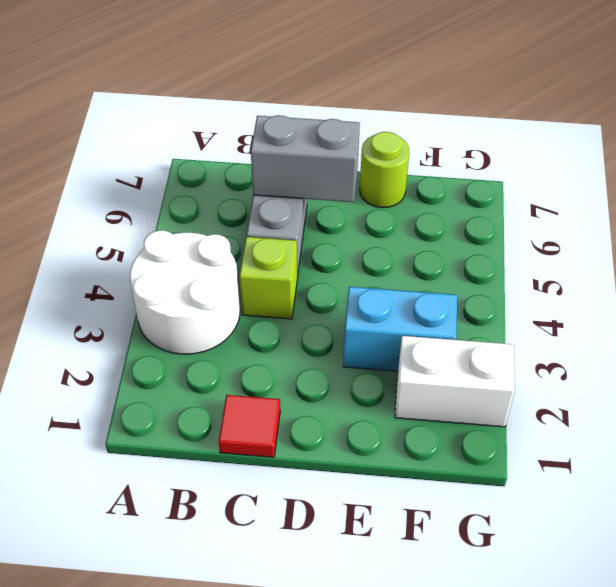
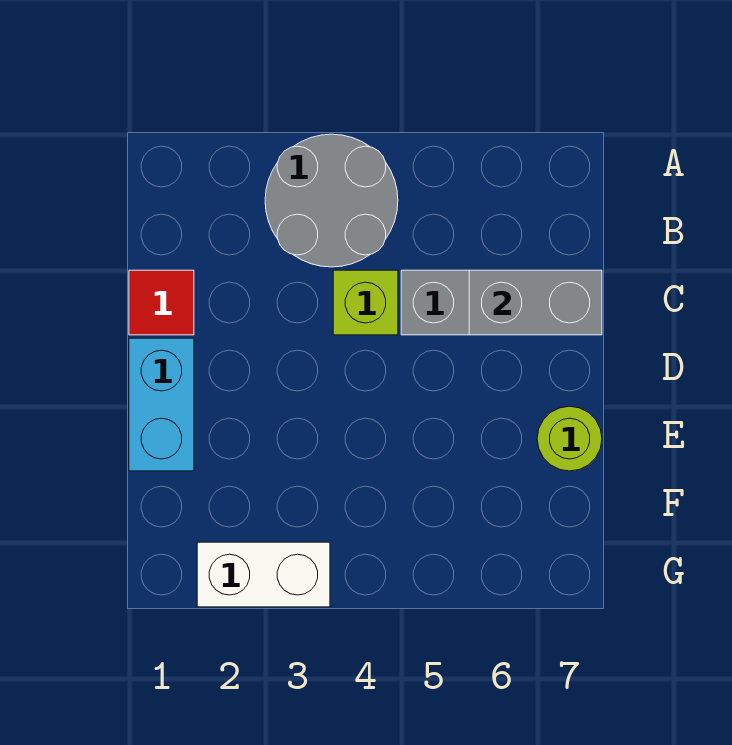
white 2x2 round brick [130,230,240,354] -> grey 2x2 round brick [265,134,398,267]
grey 1x2 brick [251,115,360,202] -> grey 1x2 brick turned to [469,270,602,335]
cyan 1x2 brick [343,287,457,371] -> cyan 1x2 brick moved to [129,338,194,471]
white 1x2 brick [395,336,515,427] -> white 1x2 brick turned to [197,542,330,607]

